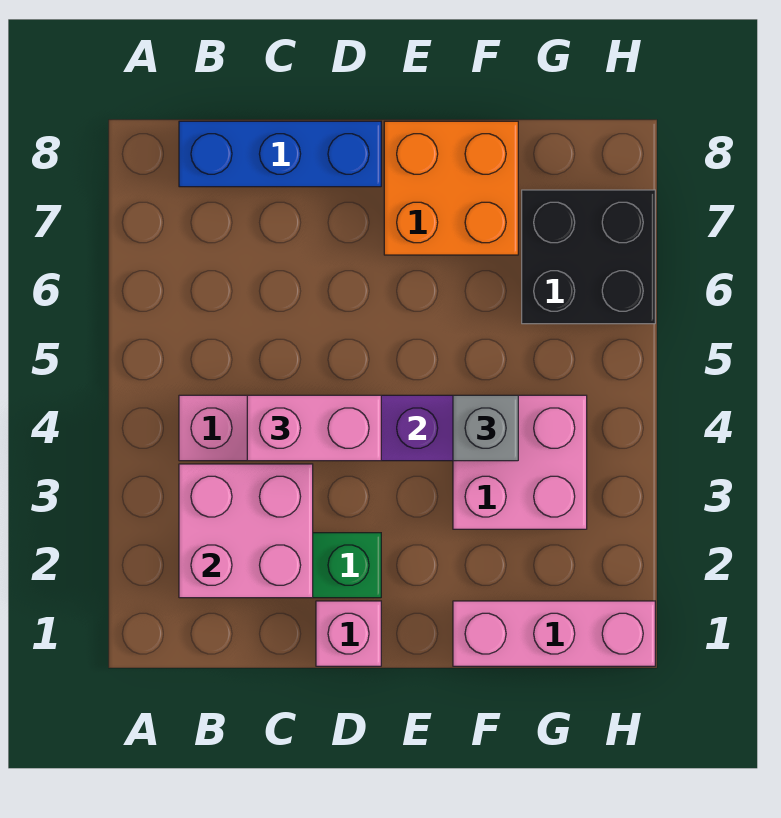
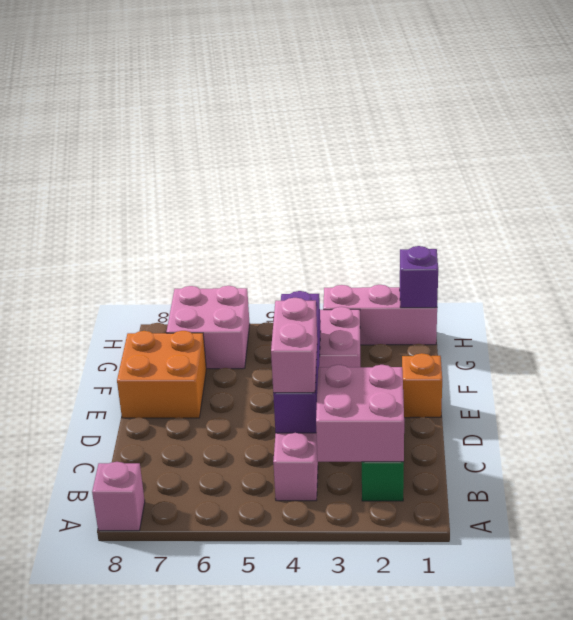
blue 1x3 brick [179,121,381,187] -> none
pink 1x1 brick [316,601,381,666] -> pink 1x1 brick moved to [92,462,145,531]
none -> orange 1x1 brick [402,353,442,418]
pink 1x3 brick [453,601,655,666] -> pink 1x3 brick turned to [323,285,437,345]
grey 1x1 brick [453,395,518,461] -> none
black 2x2 brick [522,190,655,324] -> pink 2x2 brick [166,286,250,369]
none -> purple 1x1 brick [400,246,438,308]

